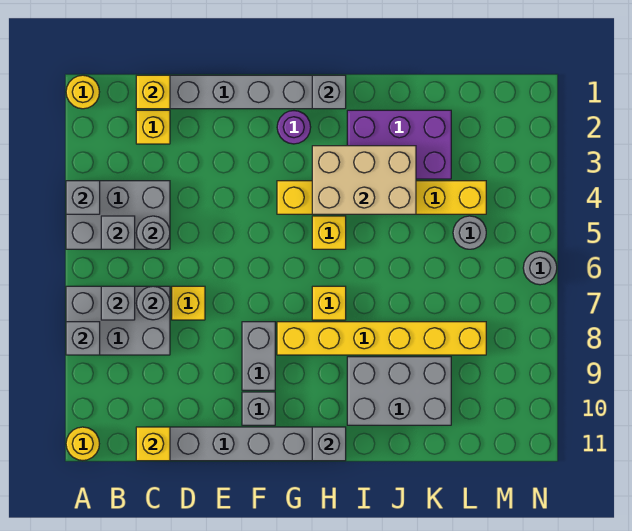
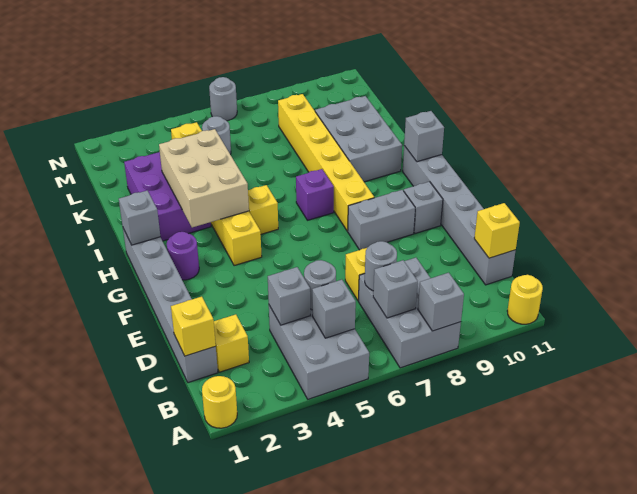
grey 1x1 brick [66,181,100,214] -> grey 1x1 brick moved to [268,267,310,325]
yellow 1x1 brick [312,286,346,320] -> purple 1x1 brick [296,169,334,220]

